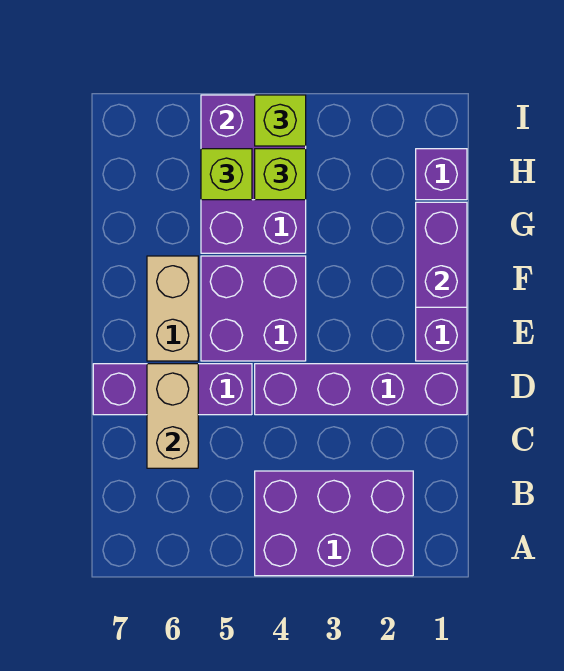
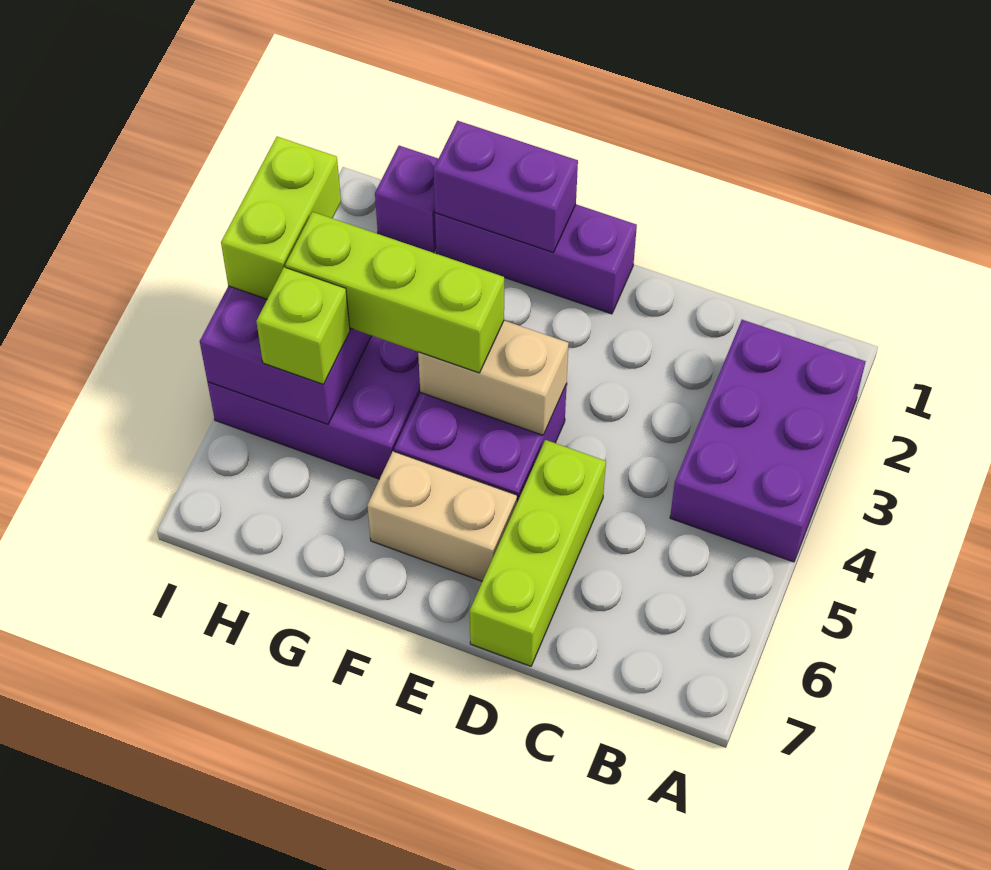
tan 1x2 brick [147,364,198,468] -> tan 1x2 brick moved to [418,321,569,435]
purple 1x4 brick [255,364,467,415] -> none
purple 1x3 brick [93,364,252,415] -> lime 1x3 brick [470,440,606,666]
lime 1x1 brick [255,149,306,200] -> lime 1x3 brick [285,212,504,373]
lime 1x1 brick [255,95,306,146] -> lime 1x2 brick [221,137,341,299]

